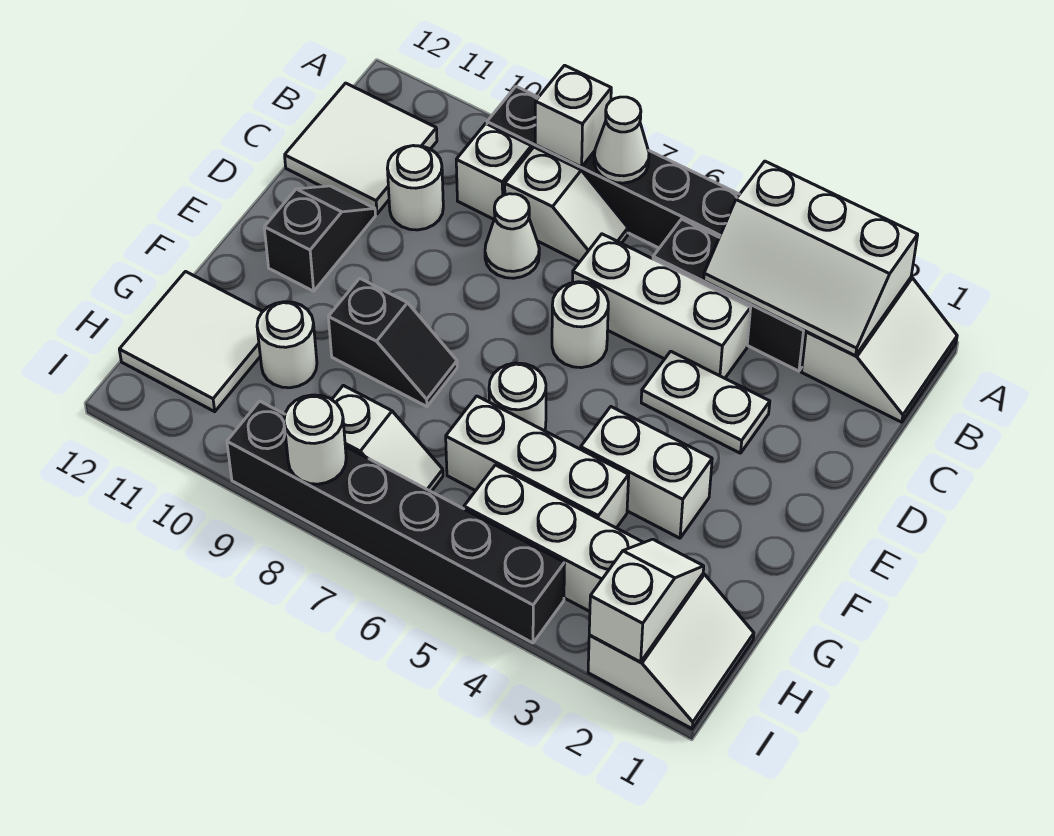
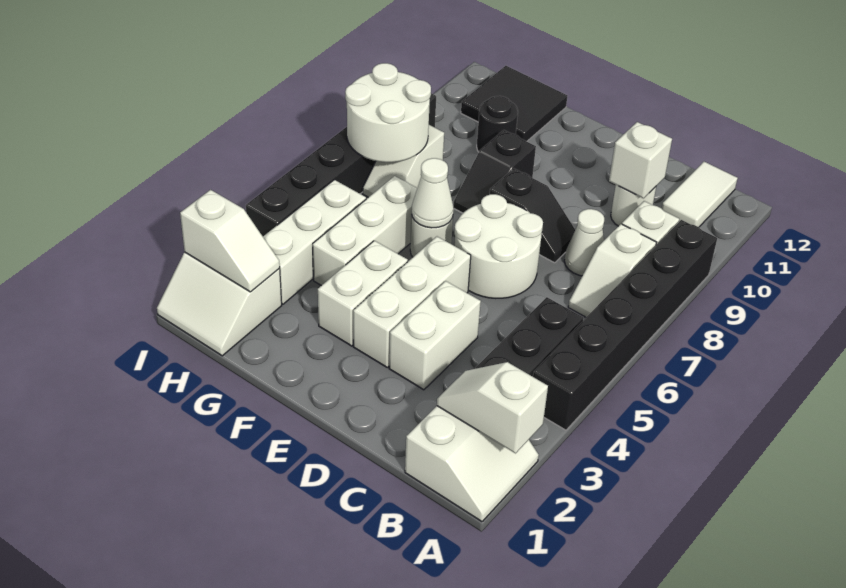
white 2x2 slope [802,277,957,422] -> white 2x2 slope turned to [405,406,539,522]
white 2x3 slope [704,161,918,356] -> white 1x2 slope [437,362,548,453]
white 1x1 cone [594,97,649,183] -> white 1x1 cone moved to [412,158,454,228]
white 1x1 brick [535,65,611,167] -> white 1x1 brick moved to [609,122,672,198]
white 2x2 tile [285,83,437,214] -> white 1x2 tile [662,162,738,227]
white 1x3 brick [572,234,751,378] -> white 1x3 brick moved to [353,237,471,367]
white 1x2 plate [641,351,770,453] -> white 1x2 brick [389,281,481,390]
white 1x1 round brick [552,282,608,368] -> white 2x2 round brick [454,194,543,298]
black 1x2 slope [264,186,375,291] -> black 1x2 slope moved to [490,168,575,263]
white 1x1 round brick [257,302,317,388] -> black 1x1 round brick [477,96,518,152]
white 2x2 tile [119,272,263,412] -> black 2x2 tile [461,66,567,141]
white 1x1 round brick [284,395,346,484] -> white 2x2 round brick [345,63,431,162]

